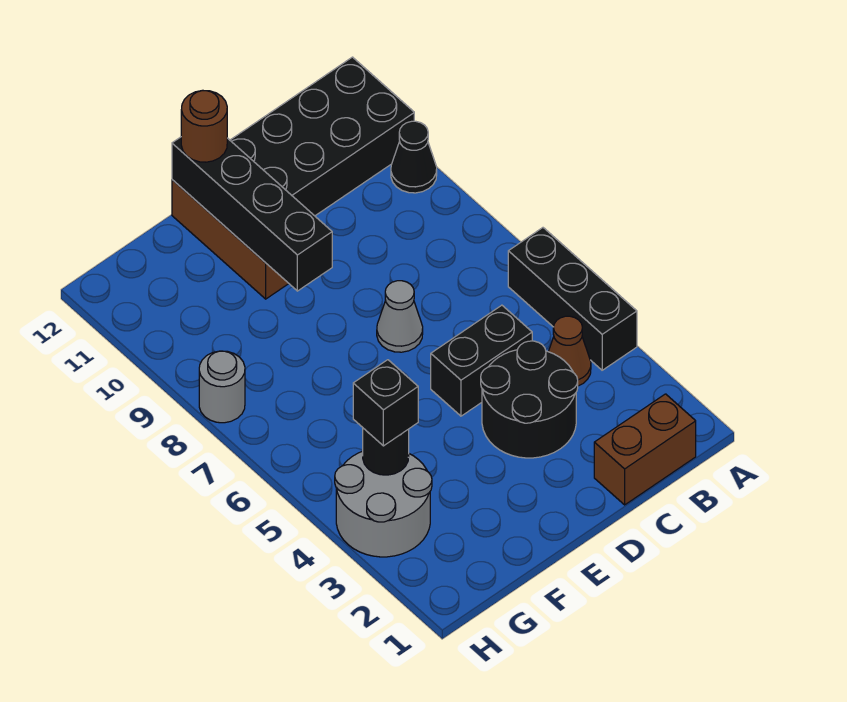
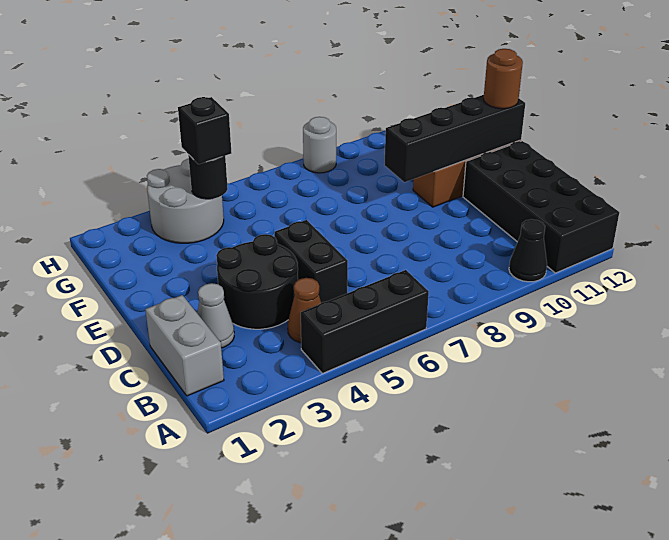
brown 1x2 brick [594,394,696,505] -> grey 1x2 brick [145,295,224,396]
grey 1x1 cone [377,281,423,352] -> grey 1x1 cone moved to [197,283,234,348]

